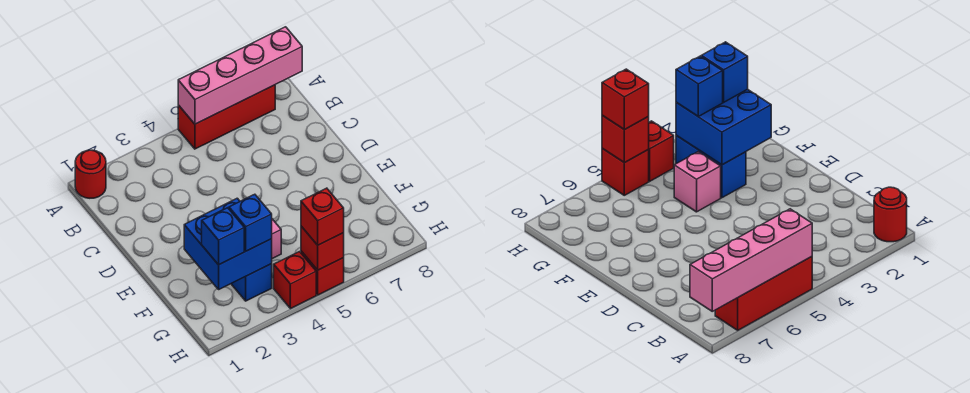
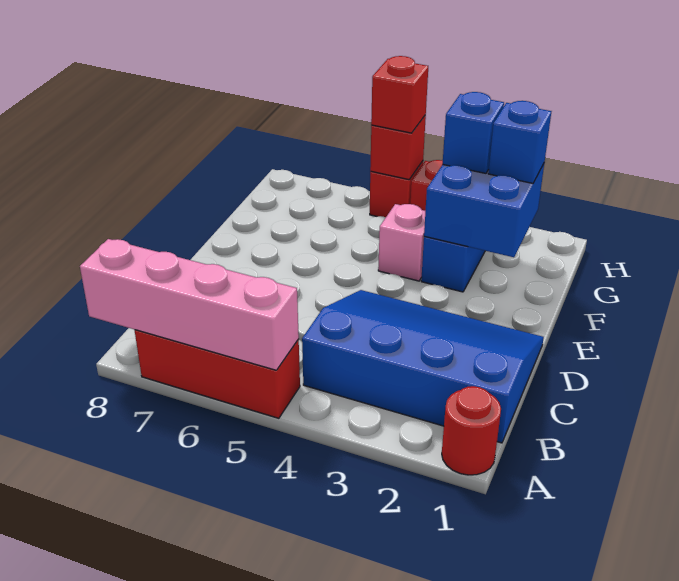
none -> blue 3x4 slope [302,290,544,443]

